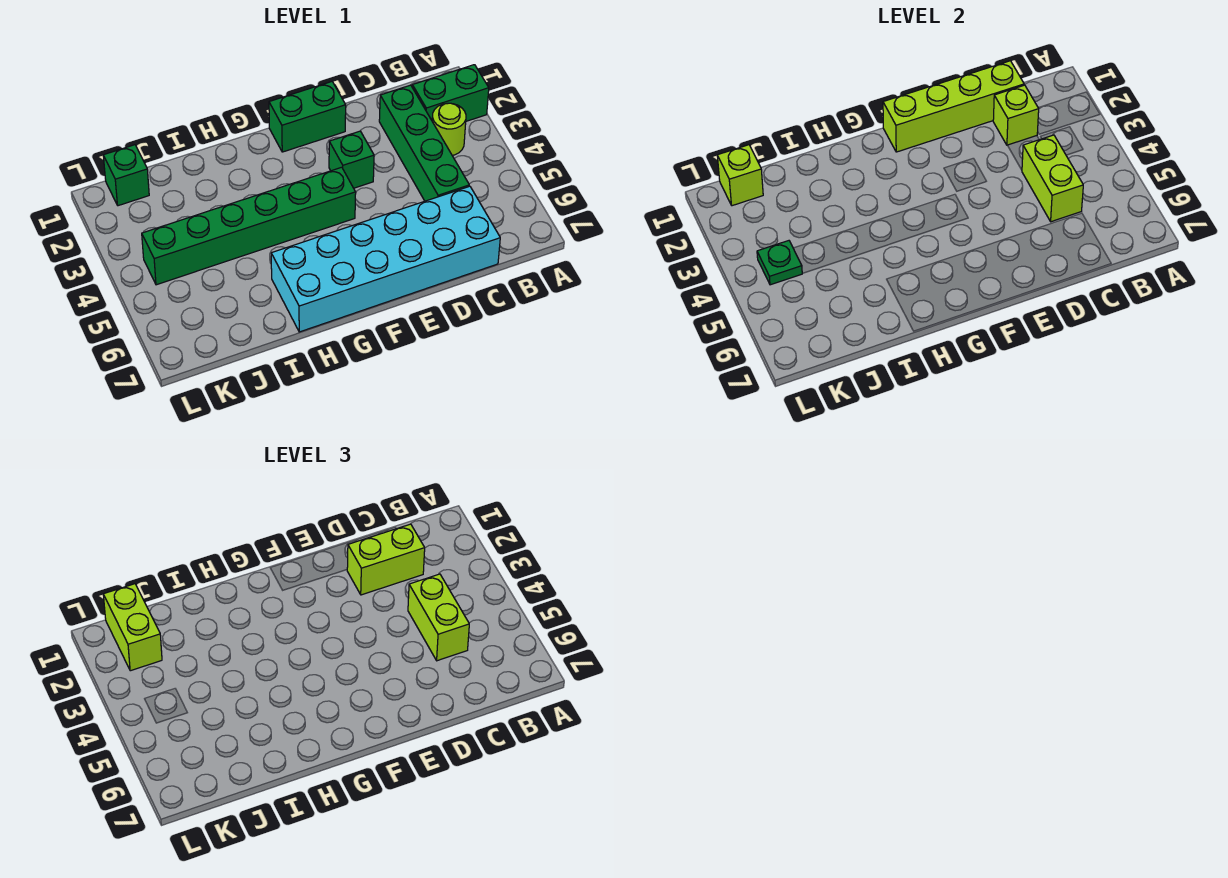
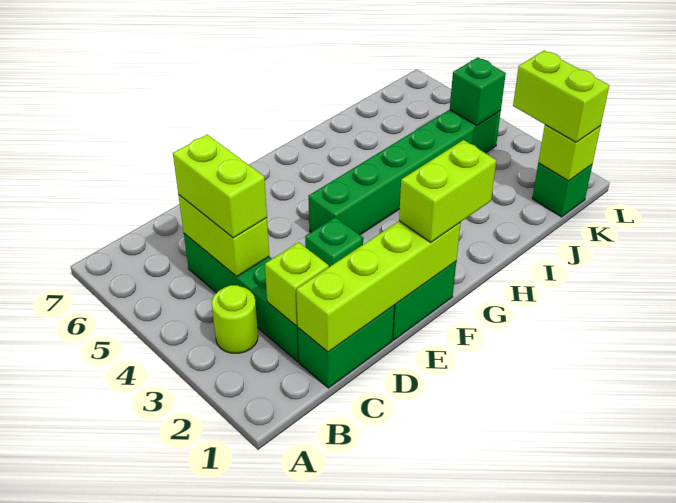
green 1x2 brick [412,65,489,121] -> green 1x2 brick moved to [298,306,394,388]
lime 1x2 brick [347,524,425,595] -> lime 1x2 brick moved to [399,140,496,242]
cyan 2x6 brick [271,186,500,332] -> none
green 1x1 plate [757,241,802,285] -> green 1x1 brick [450,58,506,125]

